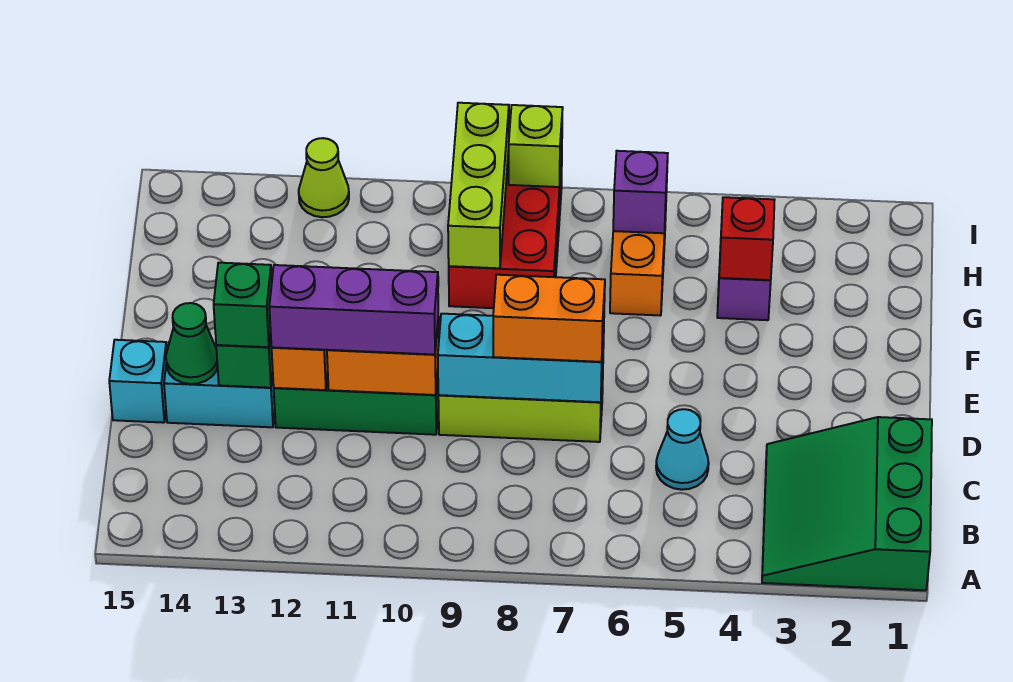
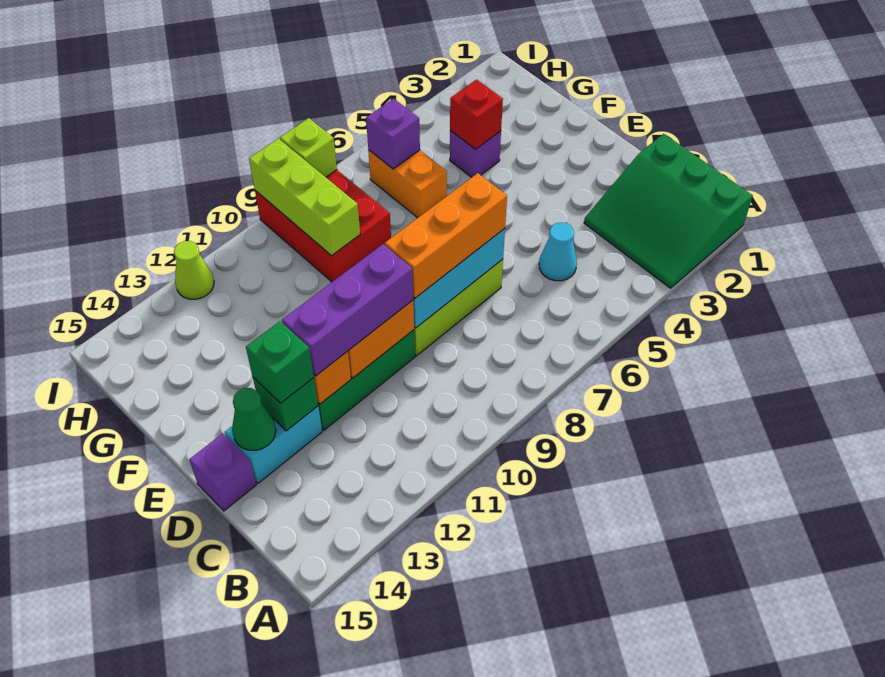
orange 1x2 brick [493,275,605,362] -> orange 1x3 brick [385,173,507,298]
cyan 1x1 brick [109,340,167,423] -> purple 1x1 brick [189,433,256,511]

